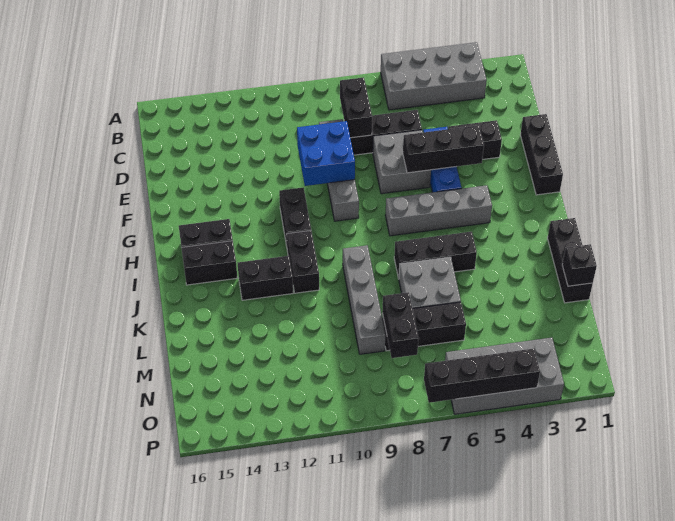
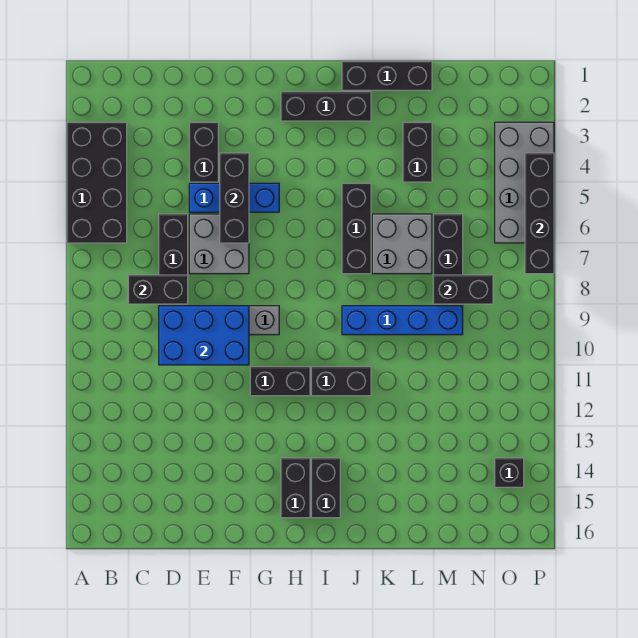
grey 2x4 brick [381,42,487,110] -> black 2x4 brick [67,122,127,243]
black 1x3 brick [520,114,563,195] -> black 1x3 brick moved to [281,92,371,121]
blue 2x2 brick [297,121,355,186] -> blue 2x3 brick [159,306,249,365]
grey 1x4 brick [385,185,492,236] -> none
grey 1x4 brick [343,245,385,354] -> blue 1x4 brick [342,306,463,335]
black 1x2 brick [238,256,293,300] -> black 1x2 brick moved to [403,122,432,182]
black 1x1 brick [562,244,597,286] -> black 1x1 brick moved to [495,458,524,487]

